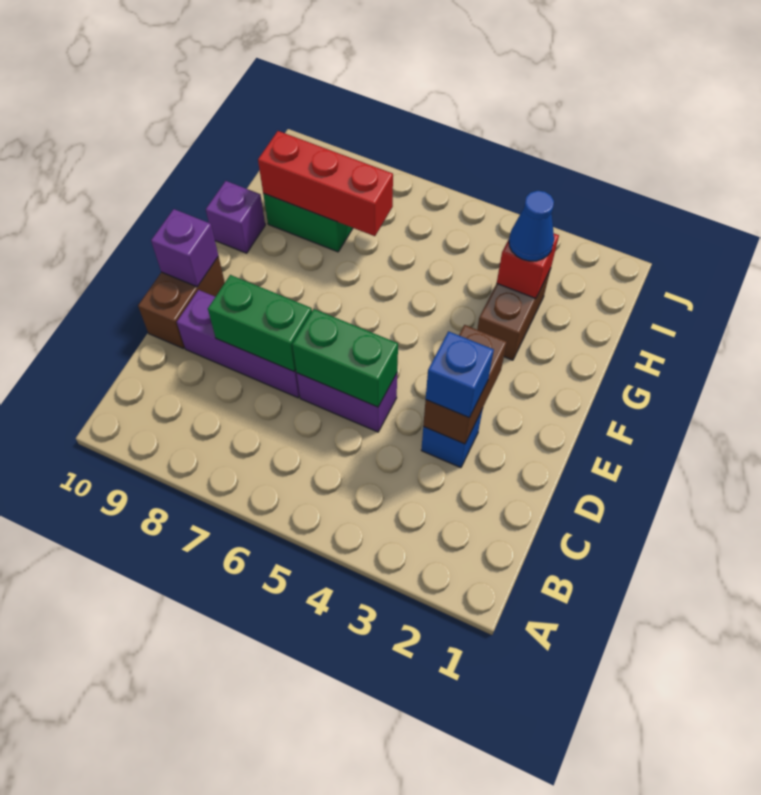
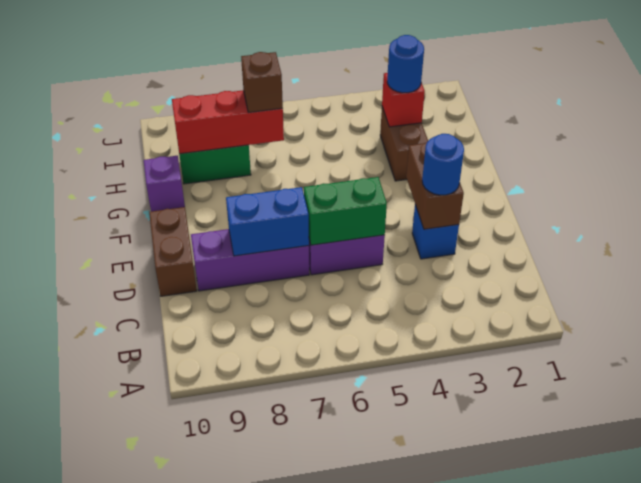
blue 1x1 brick [426,331,494,418] -> blue 1x1 round brick [422,134,464,195]
green 1x2 brick [208,275,312,372] -> blue 1x2 brick [226,187,309,256]
purple 1x1 brick [151,209,218,287] -> none
blue 1x1 cone [509,191,554,261] -> blue 1x1 round brick [387,35,424,93]
none -> brown 1x1 brick [241,52,283,112]

